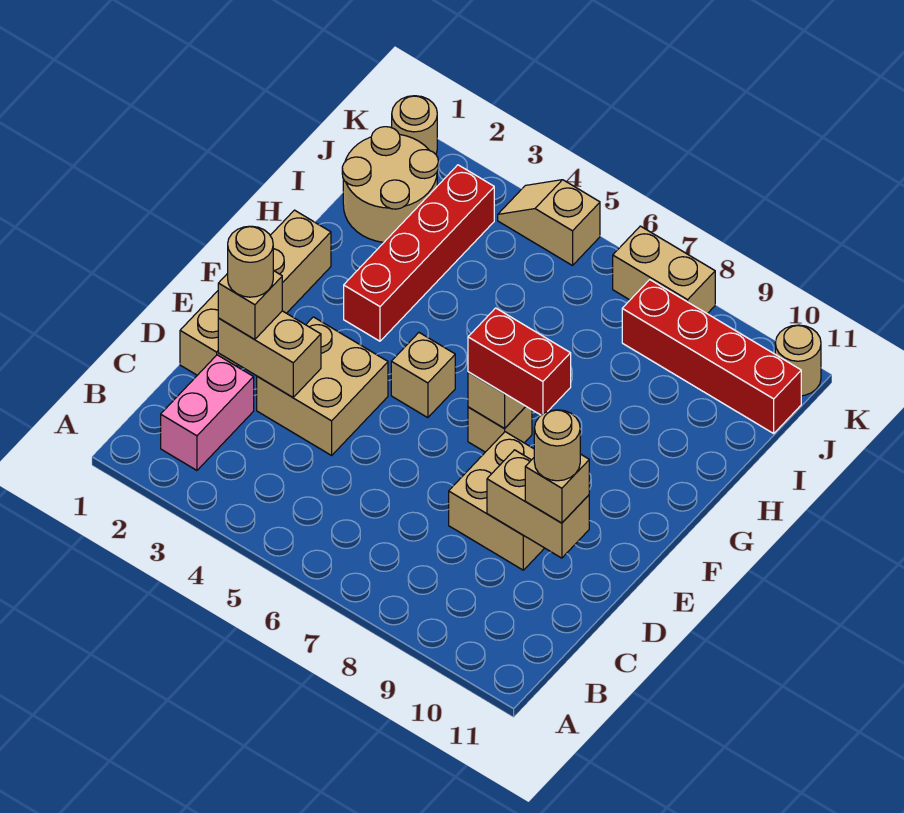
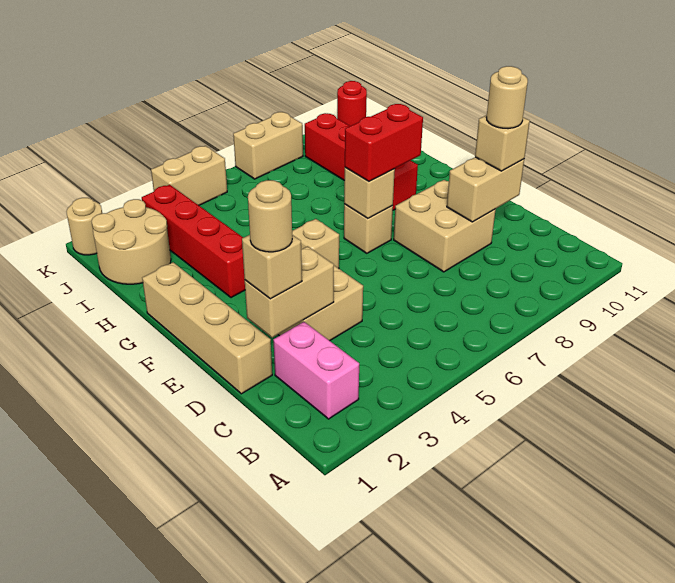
red 1x4 brick [622,280,801,433] -> red 1x4 brick turned to [305,113,418,210]
tan 1x2 slope [498,180,600,265] -> tan 1x2 brick [151,146,227,205]
tan 1x1 round brick [775,325,821,396] -> red 1x1 round brick [337,81,367,126]

